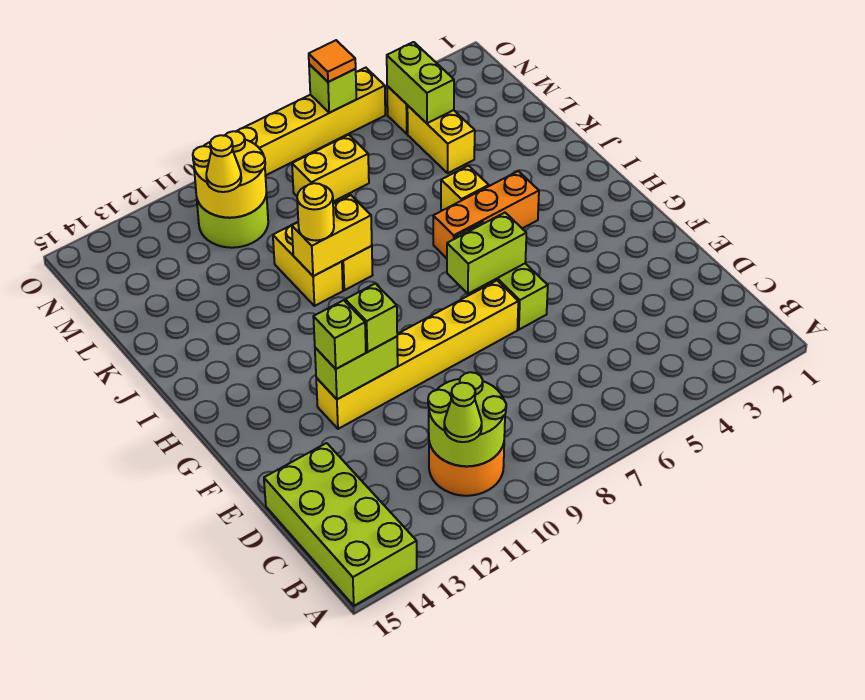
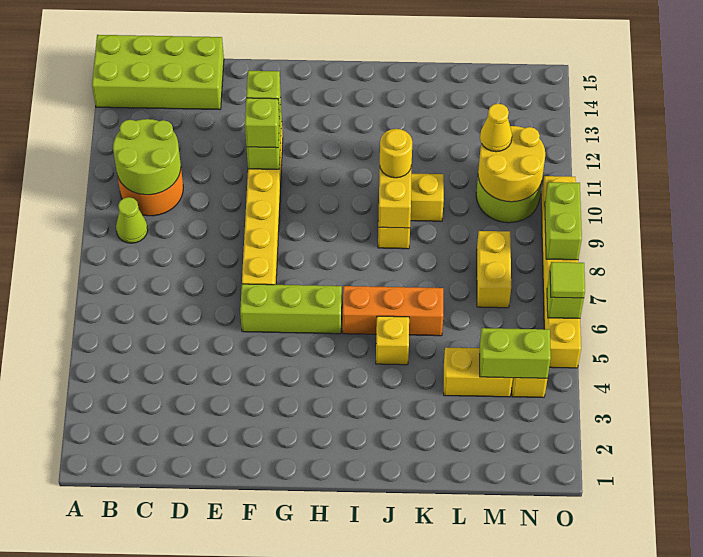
lime 1x1 cone [444,383,482,442] -> lime 1x1 cone moved to [116,197,148,243]
lime 1x2 brick [447,213,526,294] -> lime 1x2 brick moved to [545,182,582,260]
orange 1x3 brick [433,171,539,258] -> orange 1x3 brick turned to [343,286,443,336]
orange 1x1 tile [309,40,356,82] -> lime 1x1 tile [550,262,585,298]

